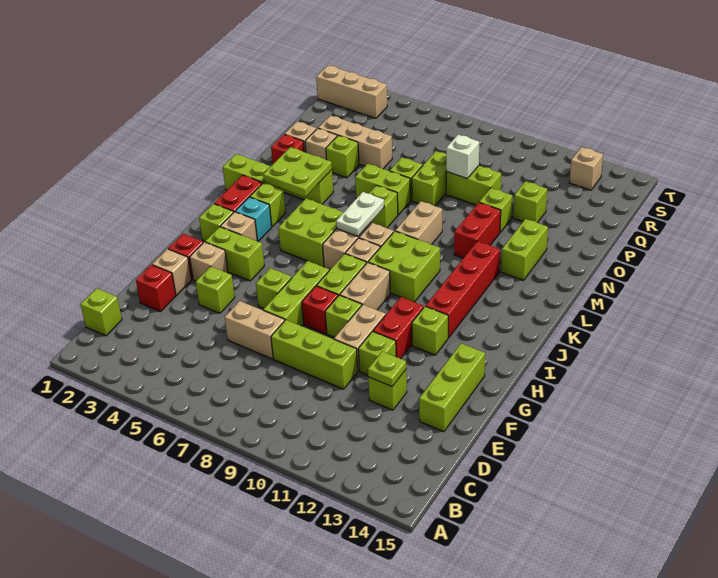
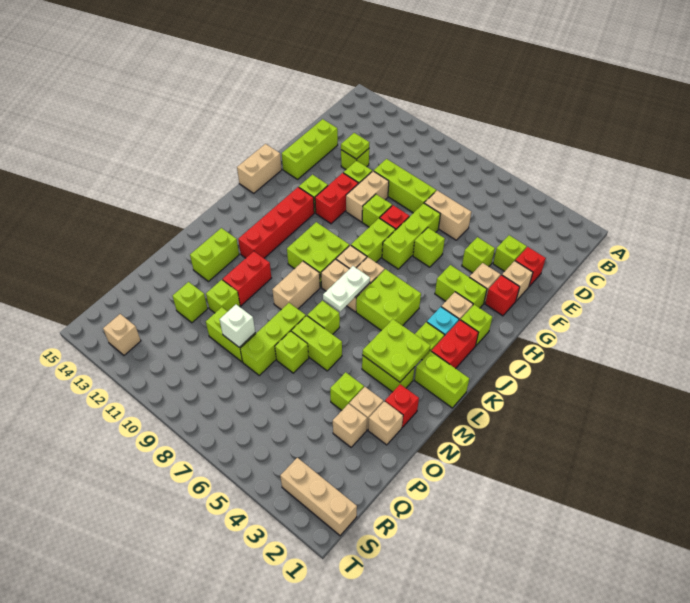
lime 1x1 brick [80,288,122,336] -> lime 1x1 brick moved to [493,235,527,271]
tan 1x2 brick [340,262,390,310] -> tan 1x2 brick moved to [237,144,282,193]
lime 1x2 brick [412,151,446,206] -> lime 1x3 brick [240,303,306,375]
tan 1x3 brick [318,115,392,169] -> tan 1x1 brick [333,404,367,447]

